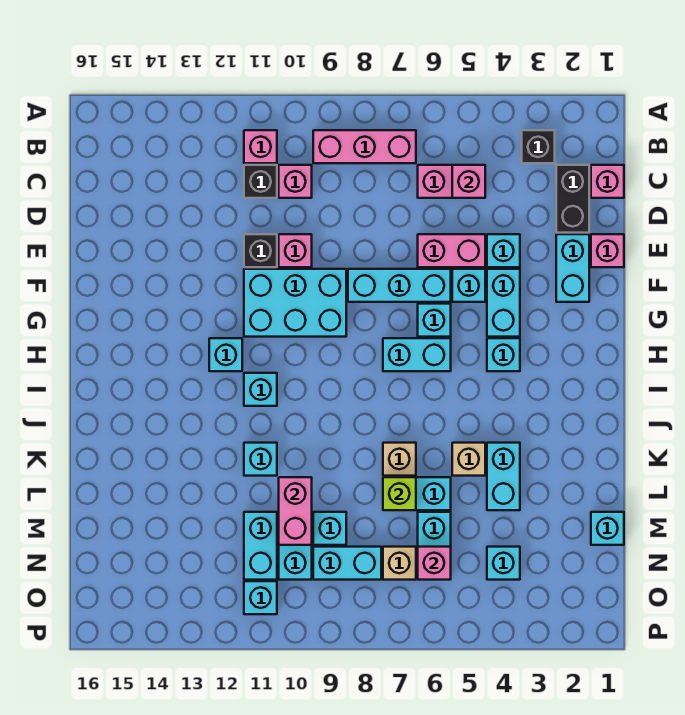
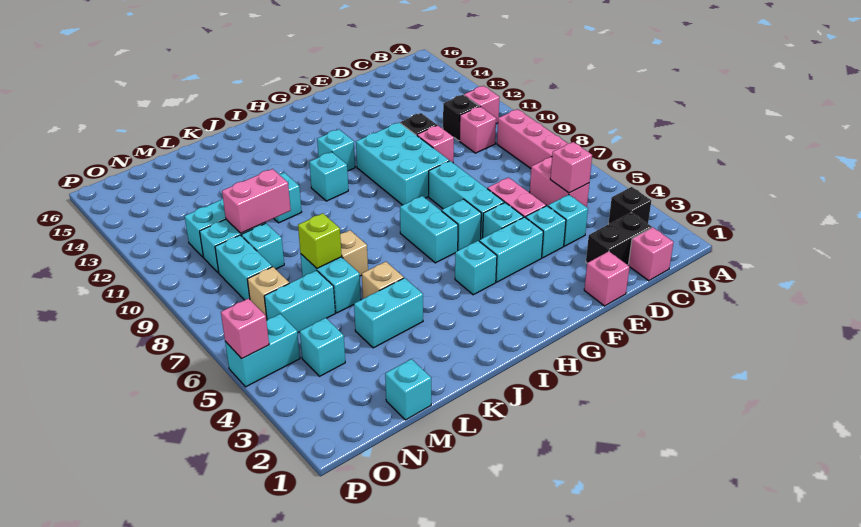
cyan 1x2 brick [556,234,589,302] -> cyan 1x2 brick moved to [225,314,300,387]
pink 1x1 brick [418,547,451,580] -> pink 1x1 brick moved to [221,299,269,359]
cyan 1x1 brick [244,581,277,614] -> cyan 1x1 brick moved to [548,195,588,246]

